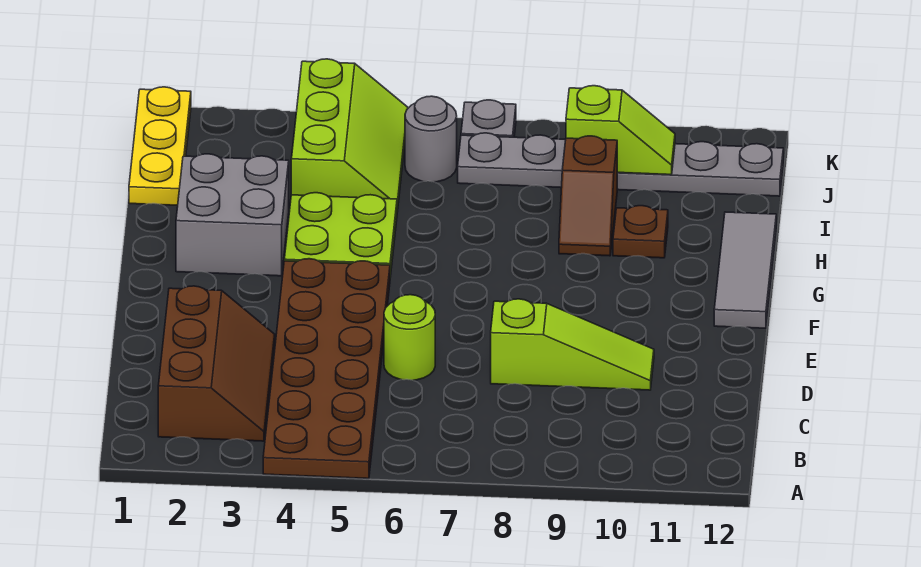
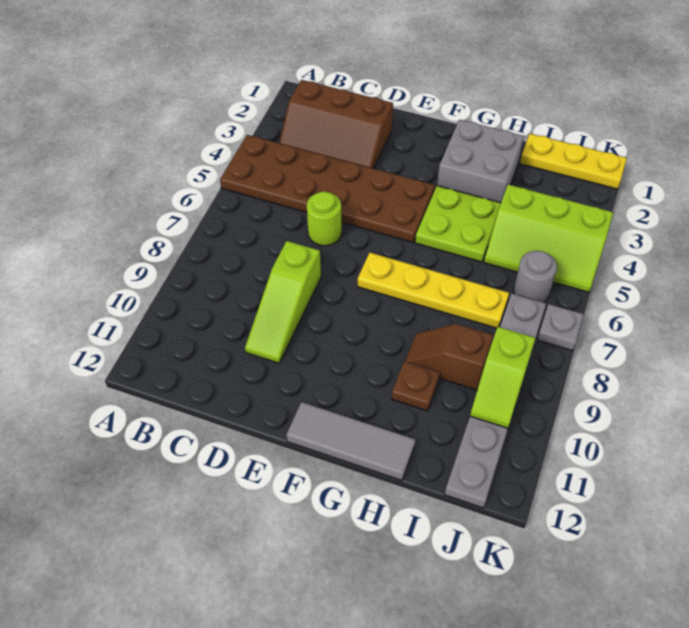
none -> yellow 1x4 plate [358,253,509,328]

